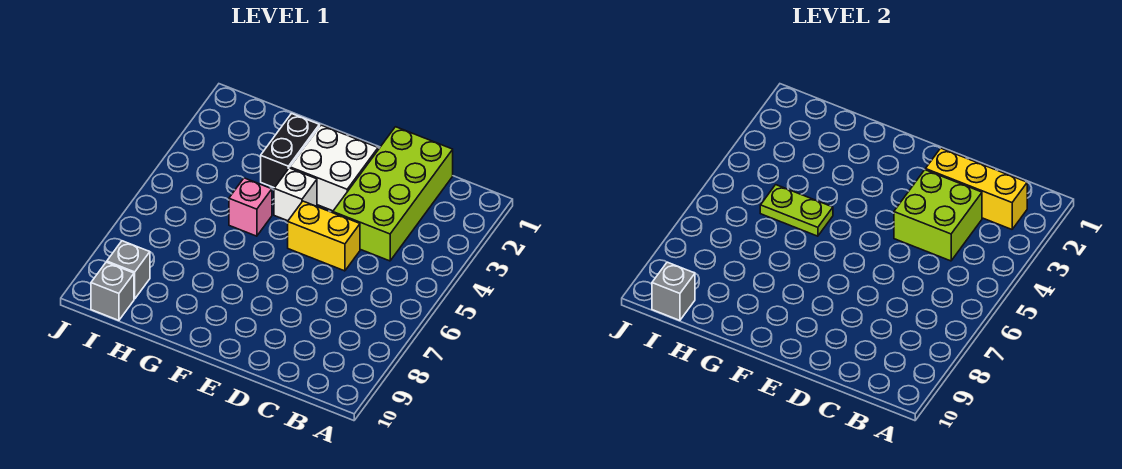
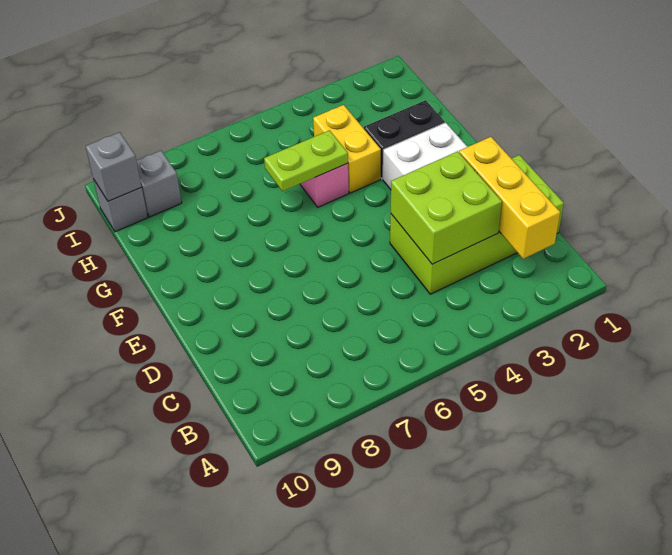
yellow 1x2 brick [288,201,360,271] -> yellow 1x2 brick moved to [313,105,381,193]
white 1x1 brick [274,168,317,221] -> none
lime 1x2 plate [760,185,833,236] -> lime 1x2 plate turned to [264,130,348,191]

